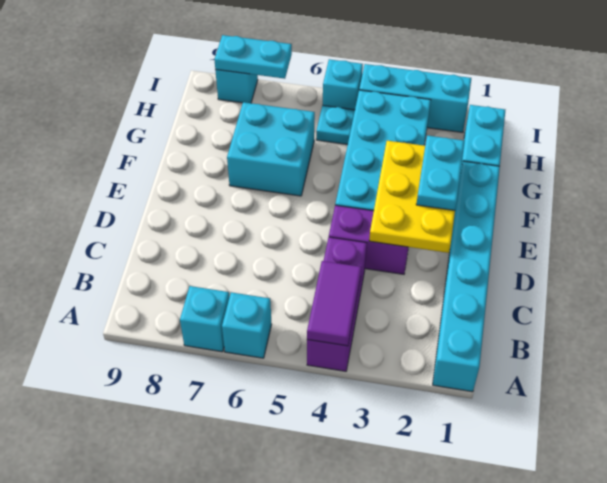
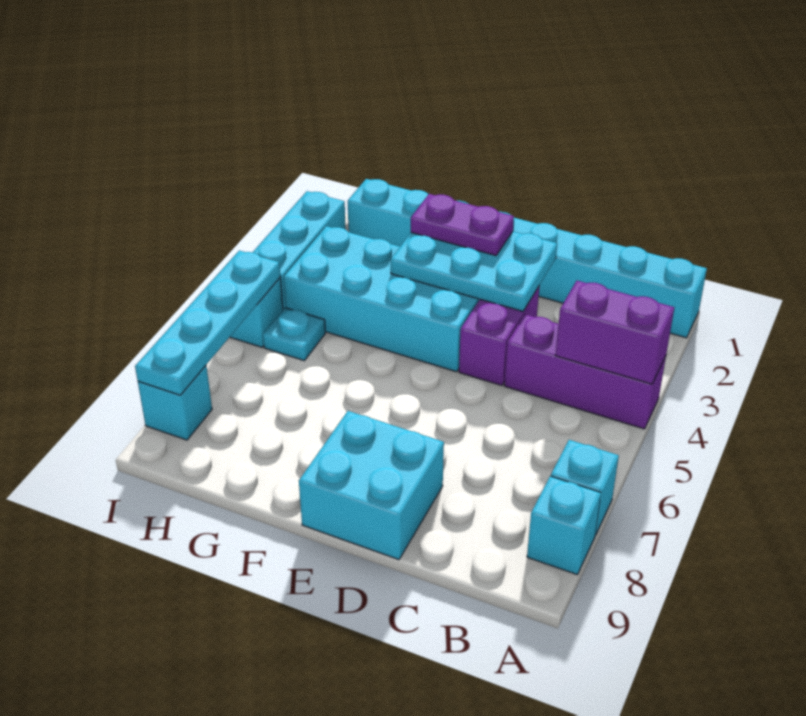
purple 1x2 tile [307,261,361,346] -> purple 1x2 brick [555,281,674,384]
cyan 1x1 brick [222,292,272,358] -> cyan 1x1 brick moved to [527,476,601,575]
yellow 2x3 plate [369,141,455,253] -> cyan 2x3 plate [391,231,557,311]
cyan 1x2 plate [416,135,464,210] -> purple 1x2 plate [411,194,514,256]
cyan 2x2 brick [227,102,315,196] -> cyan 2x2 brick moved to [299,411,444,560]
cyan 1x2 plate [214,35,292,79] -> cyan 1x4 plate [135,251,280,395]

